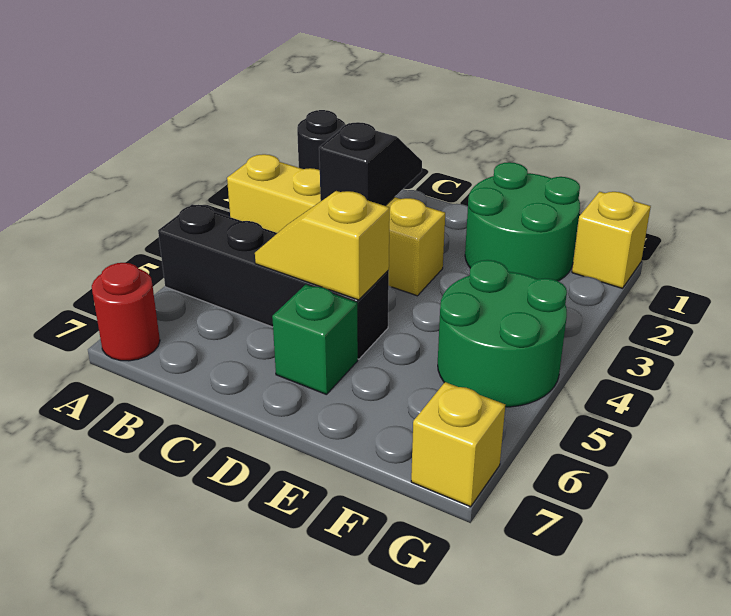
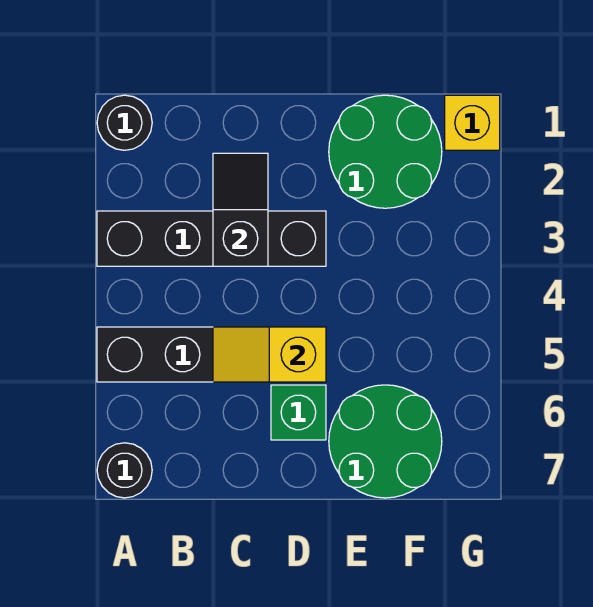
yellow 1x4 brick [227,154,445,296] -> black 1x4 brick [97,211,326,266]
red 1x1 round brick [92,263,160,361] -> black 1x1 round brick [97,443,152,498]
green 2x2 round brick [438,260,567,407] -> green 2x2 round brick moved to [329,385,442,498]
yellow 1x1 brick [411,382,505,507] -> none

